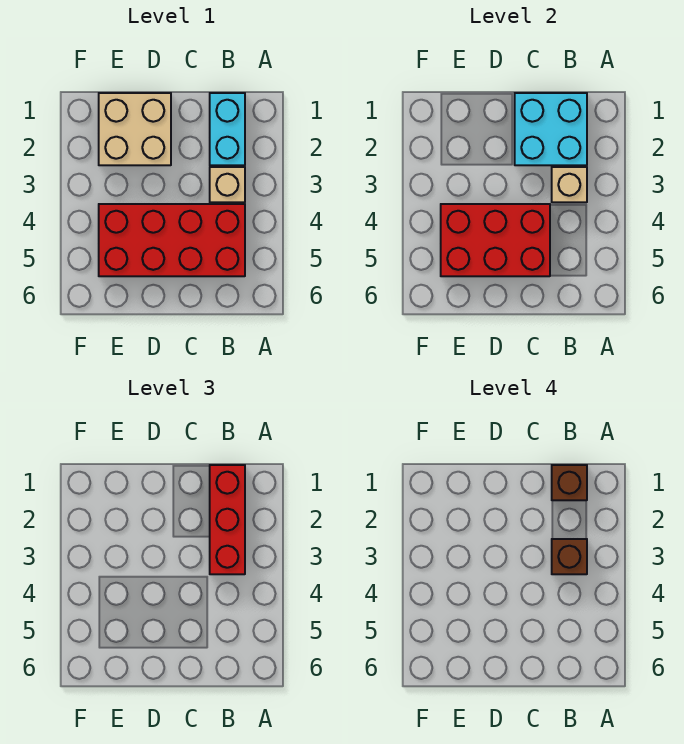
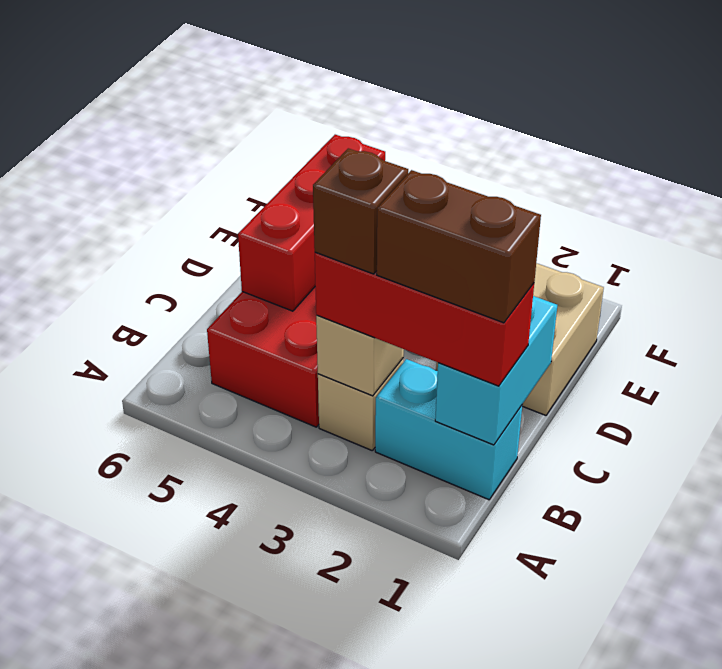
cyan 2x2 brick [515,93,587,165] -> cyan 1x2 brick [435,296,557,445]
brown 1x1 brick [552,465,587,500] -> brown 1x2 brick [377,170,541,323]
red 2x3 brick [441,204,550,276] -> red 1x3 brick [238,135,385,311]

